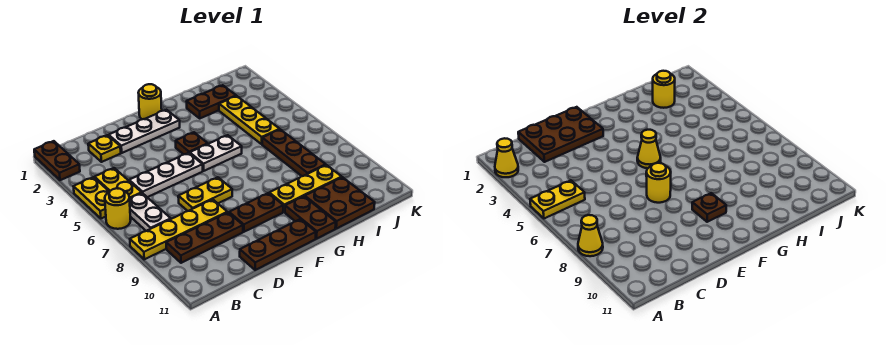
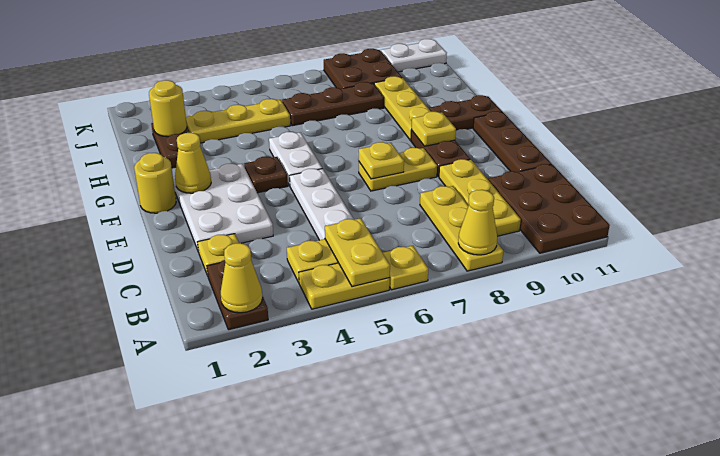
brown 1x2 plate [34,141,80,180] -> brown 1x2 plate turned to [207,260,268,330]
yellow 1x1 round brick [105,188,131,229] -> yellow 1x1 plate [383,246,428,290]
yellow 1x4 plate [130,199,227,259] -> yellow 1x3 plate [420,186,503,271]
white 1x2 plate [129,193,171,231] -> white 1x2 plate moved to [381,39,447,72]
brown 1x3 plate [166,212,243,263] -> yellow 1x3 plate [439,159,521,236]
brown 2x3 plate [518,107,603,162] -> brown 2x3 plate moved to [488,164,610,253]
white 1x3 plate [109,110,180,153] -> white 2x3 plate [173,164,273,252]
yellow 1x2 plate [178,177,232,211] -> yellow 1x2 plate turned to [359,148,437,191]
yellow 1x1 round brick [646,163,671,203] -> yellow 1x1 plate [359,142,404,179]
yellow 1x1 cone [637,130,661,168] -> yellow 1x1 cone moved to [175,133,211,193]
brown 1x1 plate [692,193,726,222] -> yellow 1x1 plate [411,112,456,146]
brown 2x2 plate [305,177,375,229] -> brown 2x2 plate moved to [324,49,402,89]

